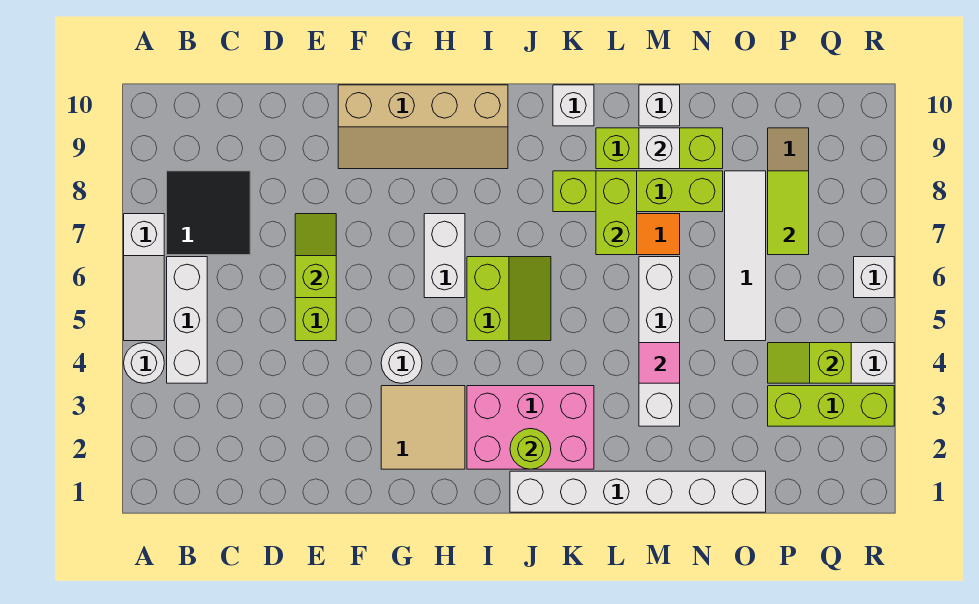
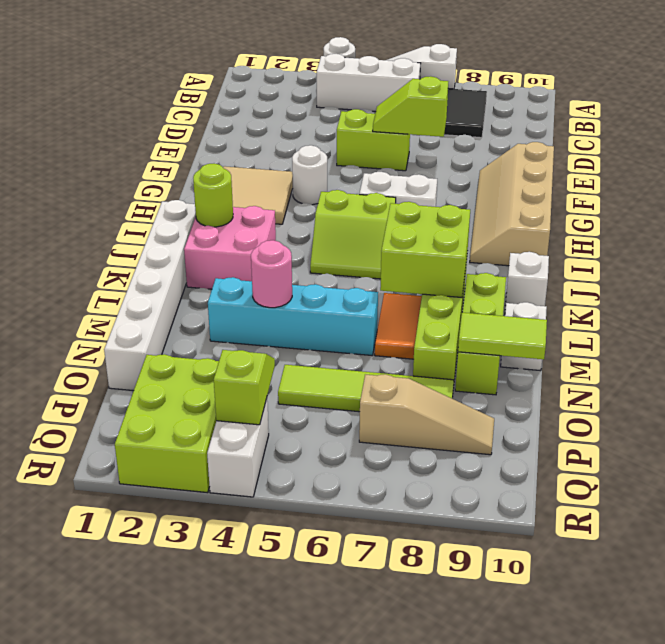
lime 1x2 slope [295,214,336,298] -> lime 1x2 slope turned to [373,76,448,137]
pink 2x3 brick [467,386,594,469] -> pink 2x2 brick [184,206,276,289]
lime 1x2 brick [596,171,637,255] -> lime 2x2 brick [380,202,470,297]
white 1x4 brick [639,257,680,426] -> cyan 1x4 brick [208,277,378,355]
pink 1x1 tile [639,343,680,383] -> pink 1x1 round brick [251,240,292,308]
white 1x1 brick [639,128,680,169] -> none
white 1x4 tile [725,171,766,341] -> lime 1x4 tile [278,365,454,412]
lime 1x3 brick [768,386,894,426] -> lime 2x3 brick [115,354,219,493]
lime 1x2 tile [768,171,809,255] -> lime 1x2 tile moved to [458,313,547,360]
white 1x1 brick [854,257,894,298] -> none

